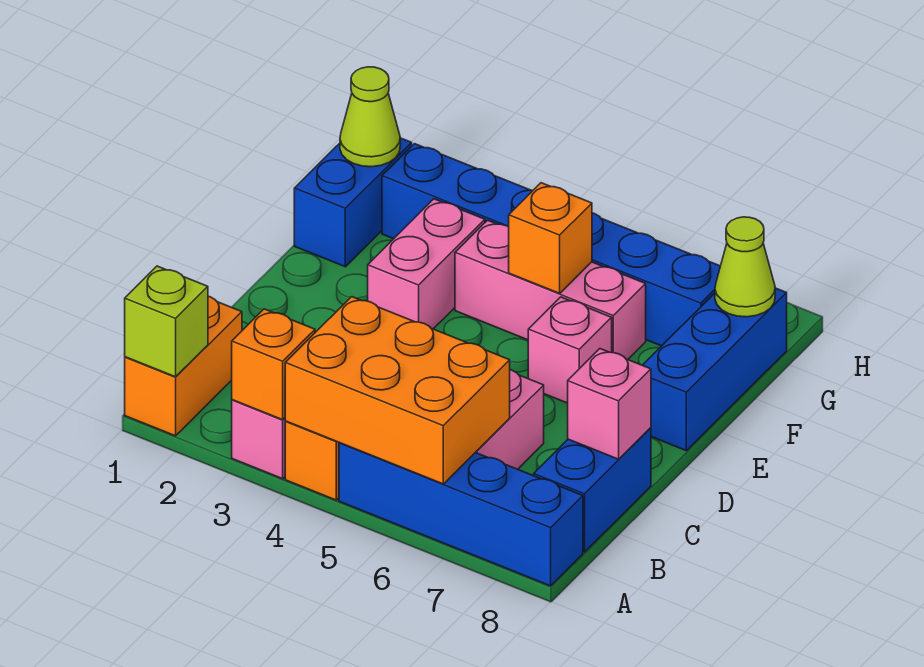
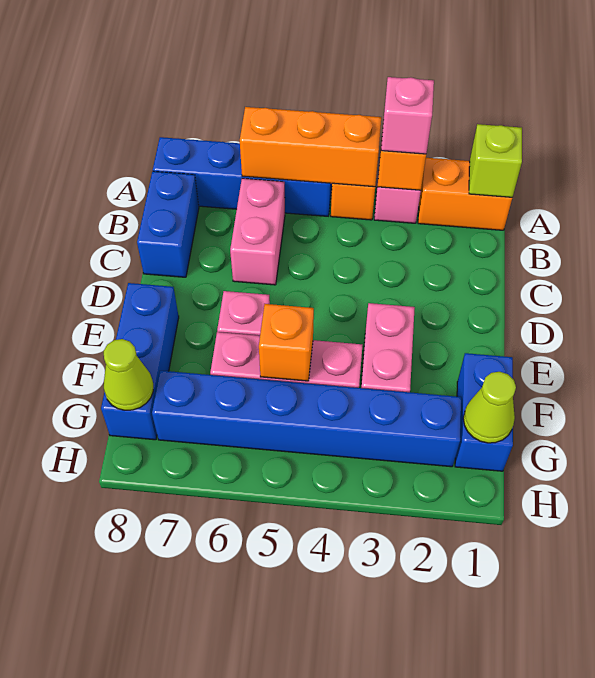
orange 1x2 brick [125,296,242,436] -> orange 1x2 brick turned to [418,158,512,230]
orange 2x3 brick [285,297,510,484] -> orange 1x3 brick [240,107,381,187]
pink 1x1 brick [568,349,651,459] -> pink 1x1 brick moved to [381,77,434,154]

